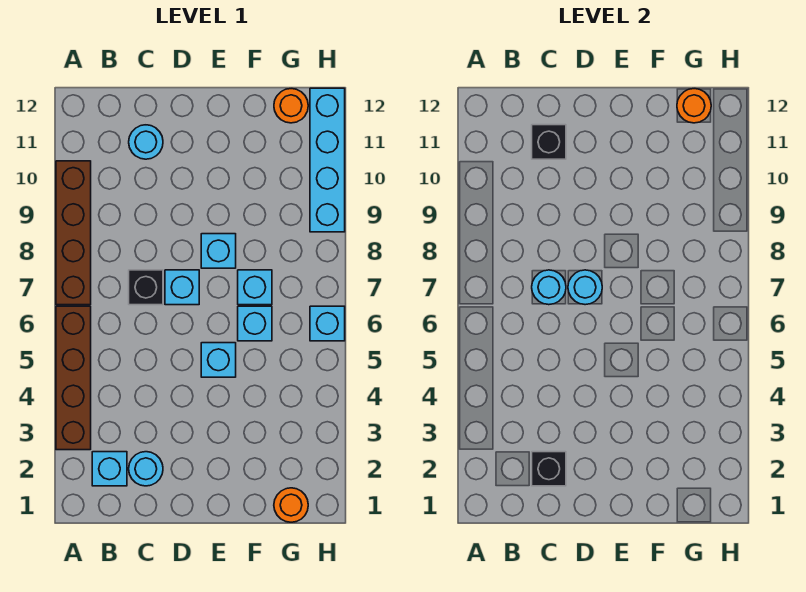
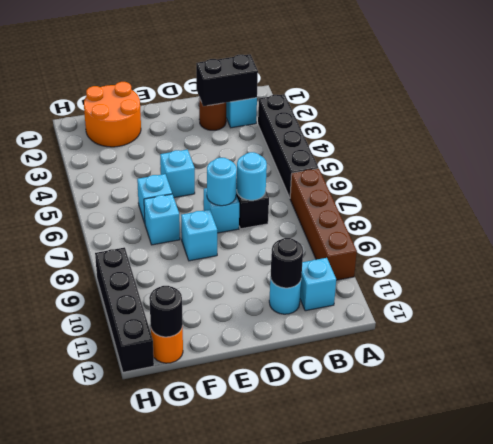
brown 1x4 brick [56,306,91,450] -> black 1x4 brick [258,94,318,197]
cyan 1x1 round brick [129,452,163,486] -> brown 1x1 round brick [199,98,226,130]
black 1x1 brick [532,452,566,486] -> black 1x2 brick [196,54,258,106]
black 1x1 brick [532,125,566,159] -> black 1x1 round brick [271,238,303,288]
orange 1x1 round brick [274,488,308,522] -> orange 2x2 round brick [84,82,141,147]
orange 1x1 round brick [677,89,711,123] -> black 1x1 round brick [149,286,183,337]
cyan 1x1 brick [310,306,345,341] -> cyan 1x1 brick moved to [300,258,336,311]
cyan 1x4 brick [310,88,345,232] -> black 1x4 brick [95,247,154,372]

